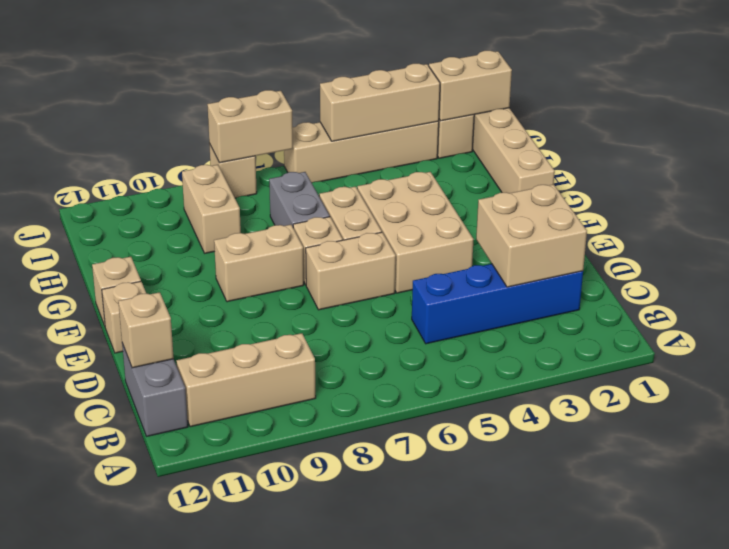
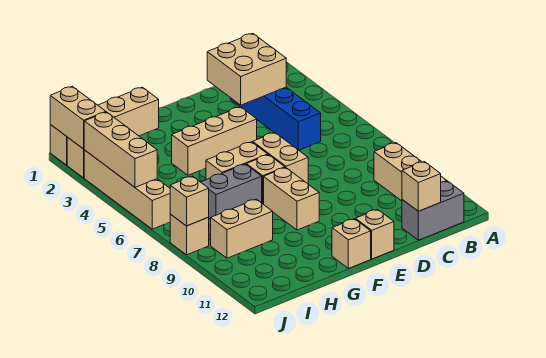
tan 2x3 brick [357,172,474,293] -> tan 1x3 brick [172,107,257,175]
tan 1x2 brick [207,90,293,163] -> tan 1x1 brick [170,176,209,226]

